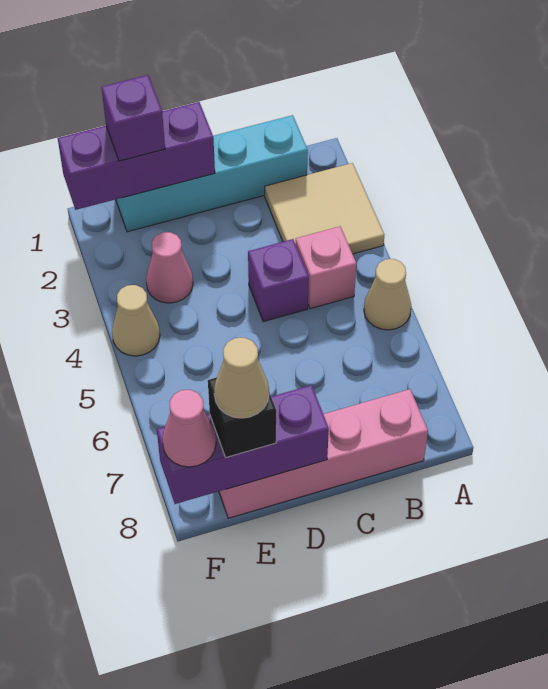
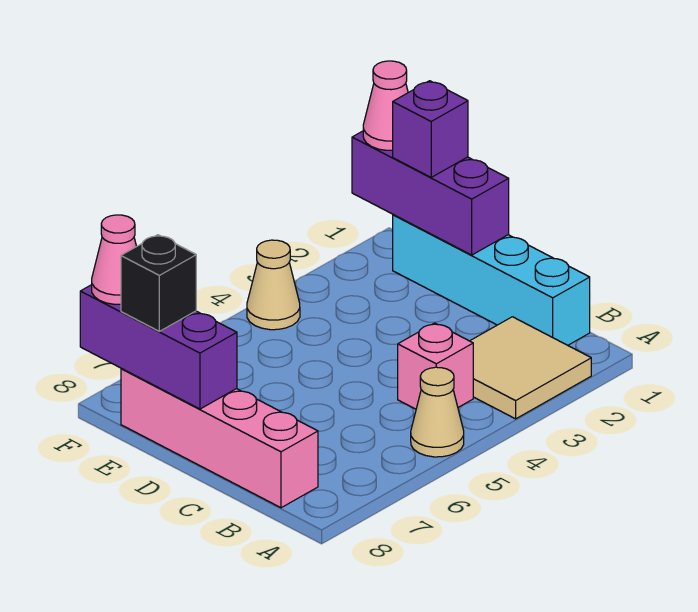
purple 1x1 brick [248,239,309,322] -> none
pink 1x1 cone [146,232,193,303] -> pink 1x1 cone moved to [363,61,408,150]
tan 1x1 cone [214,338,269,418] -> none

